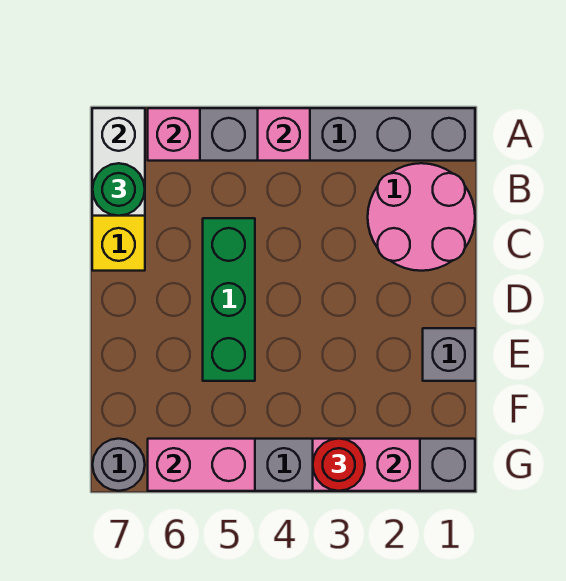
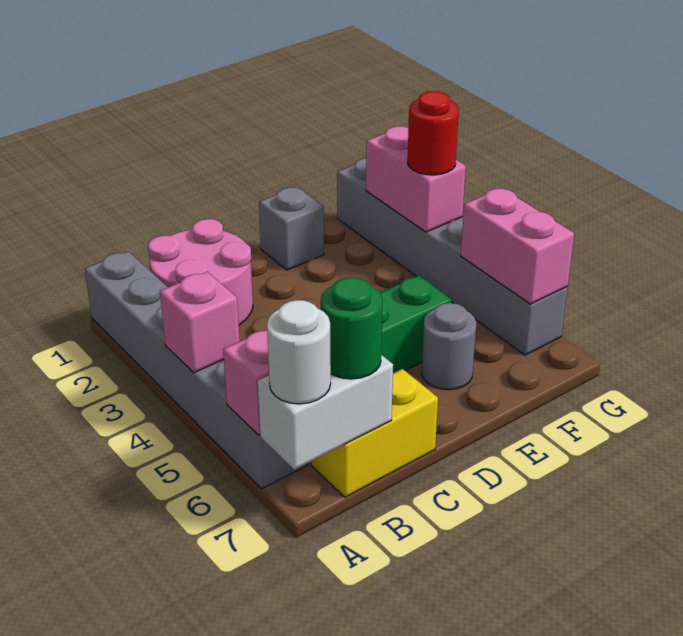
none -> white 1x1 round brick [267,300,331,404]
grey 1x1 round brick [93,439,145,491] -> grey 1x1 round brick moved to [421,303,476,390]

